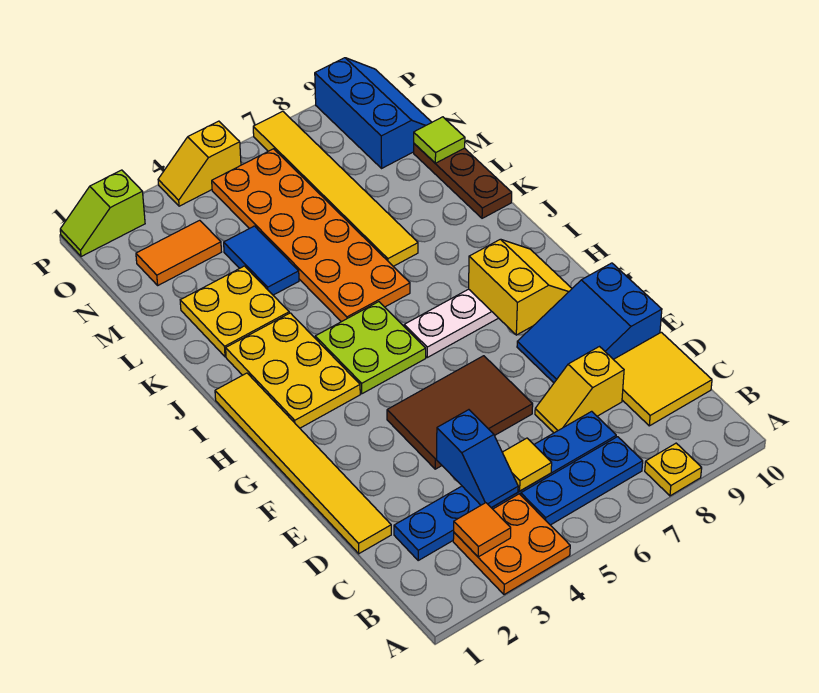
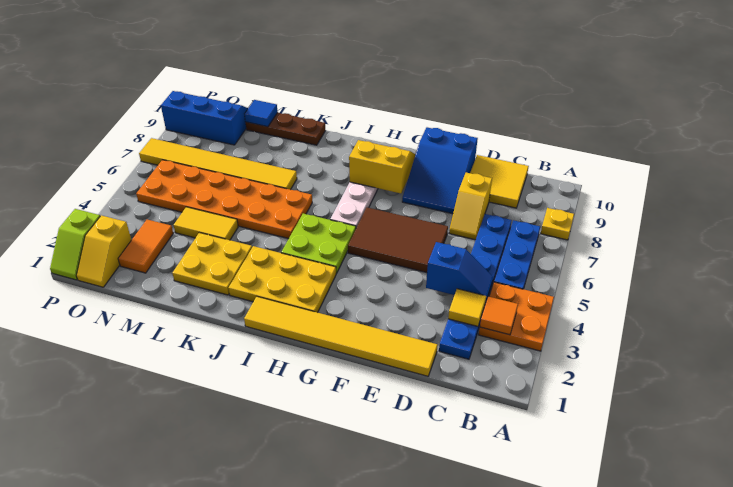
yellow 1x1 tile [502,438,552,491] -> yellow 1x1 tile moved to [448,289,486,326]
brown 2x3 tile [387,356,533,469] -> brown 2x3 tile turned to [348,207,448,273]
blue 1x2 tile [224,226,299,295] -> yellow 1x2 tile [174,207,238,240]
lime 1x1 tile [414,117,465,163] -> blue 1x1 tile [245,100,278,127]
yellow 1x2 slope [158,121,241,206] -> yellow 1x2 slope moved to [77,215,131,287]

